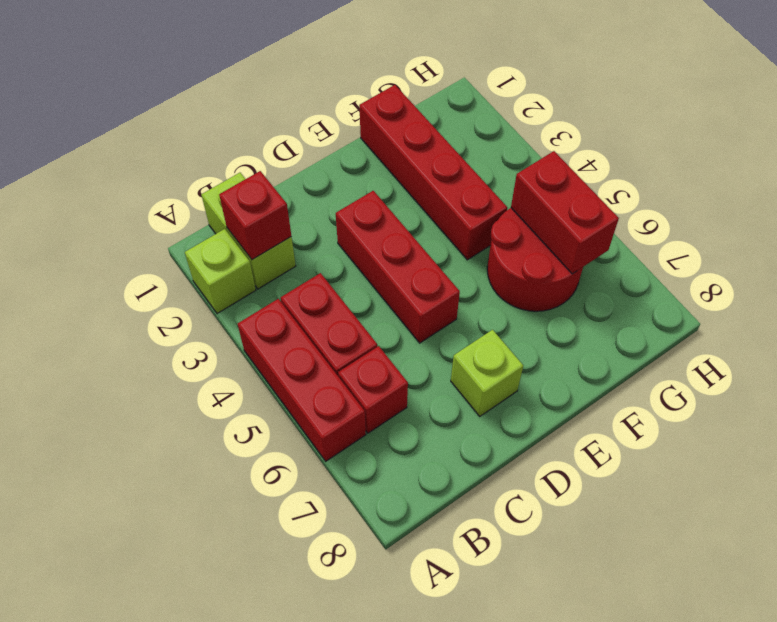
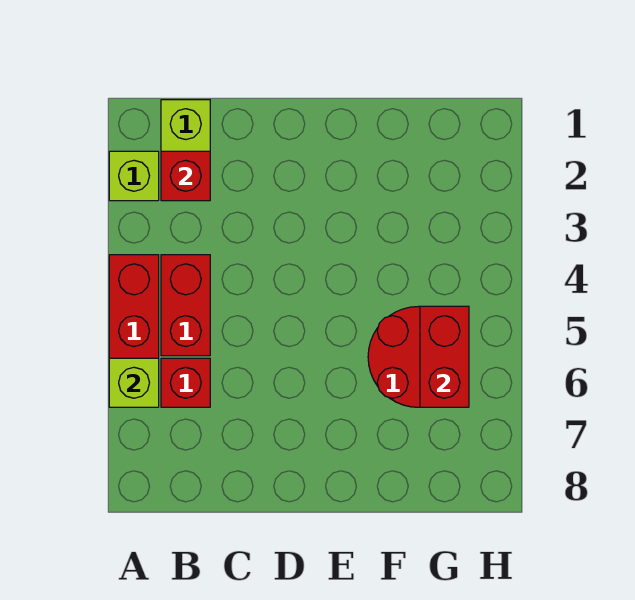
red 1x3 brick [336,191,460,343] -> none
lime 1x1 brick [451,330,523,416] -> lime 1x1 brick moved to [109,358,159,407]
red 1x4 brick [359,85,507,260] -> none

